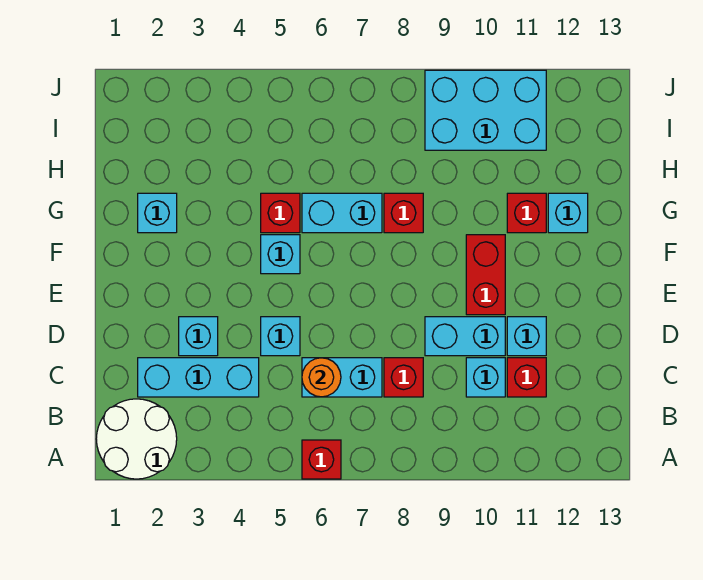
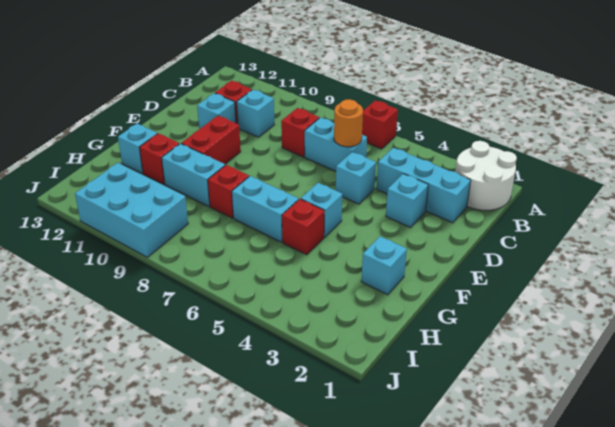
cyan 1x2 brick [425,317,505,356] -> cyan 1x2 brick moved to [162,144,225,206]

